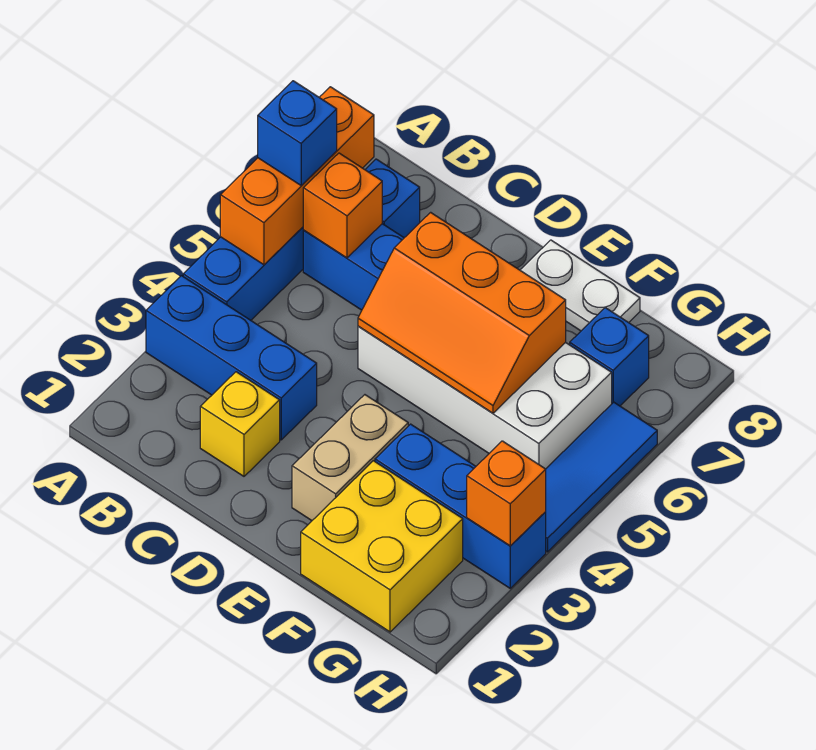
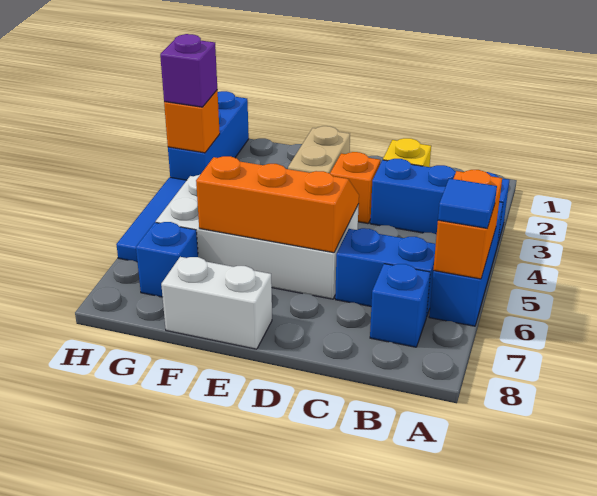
orange 1x3 brick [220,87,374,265] -> orange 1x2 brick [433,170,502,279]
blue 1x1 brick [258,81,337,186] -> blue 1x1 tile [438,179,497,228]
orange 1x1 brick [303,153,382,258] -> orange 1x1 brick moved to [330,152,380,224]
white 1x2 plate [520,240,640,331] -> white 1x2 brick [161,257,272,349]
yellow 2x2 brick [301,461,463,632] -> none
blue 1x3 brick [375,424,546,588] -> blue 1x3 brick turned to [168,91,249,180]
none -> purple 1x1 brick [160,34,217,107]

